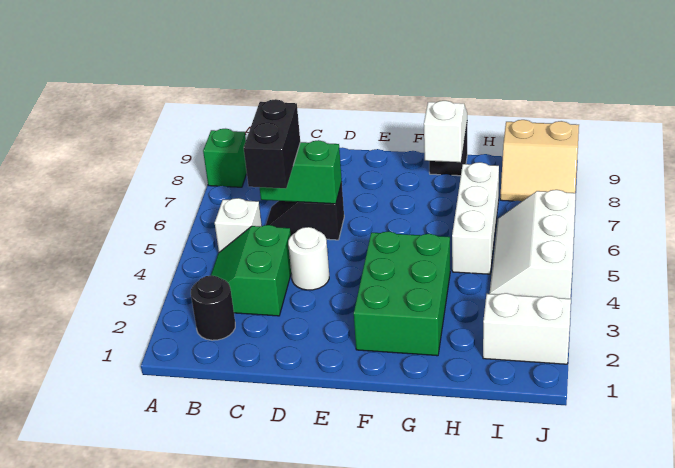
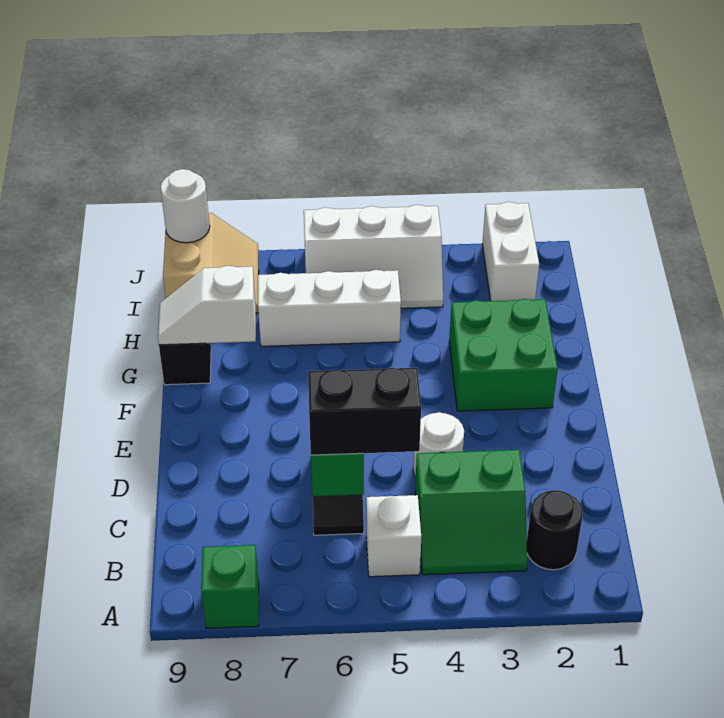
green 2x3 brick [354,231,450,356] -> green 2x2 brick [449,299,558,411]
none -> white 1x1 round brick [161,169,210,243]

